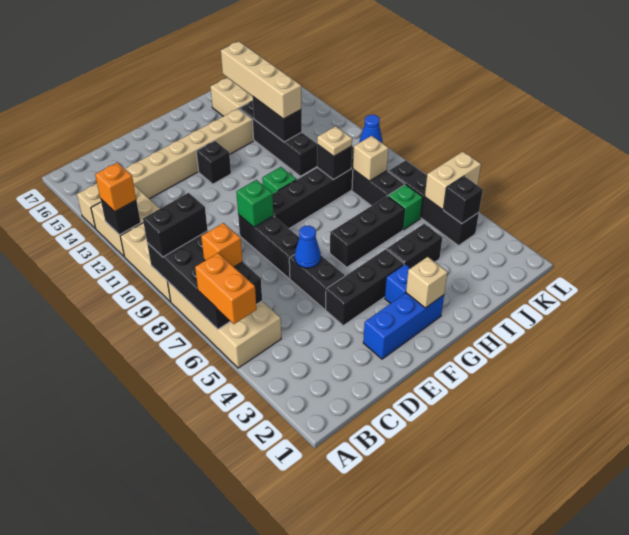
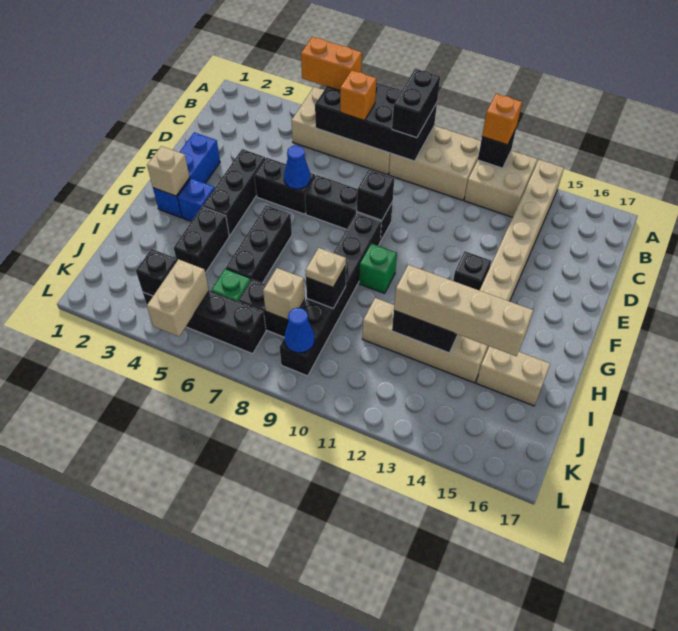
green 1x1 brick [236,180,273,227] -> black 1x1 brick [357,170,394,220]
black 1x4 brick [239,101,317,176] -> tan 1x4 brick [362,298,488,383]

